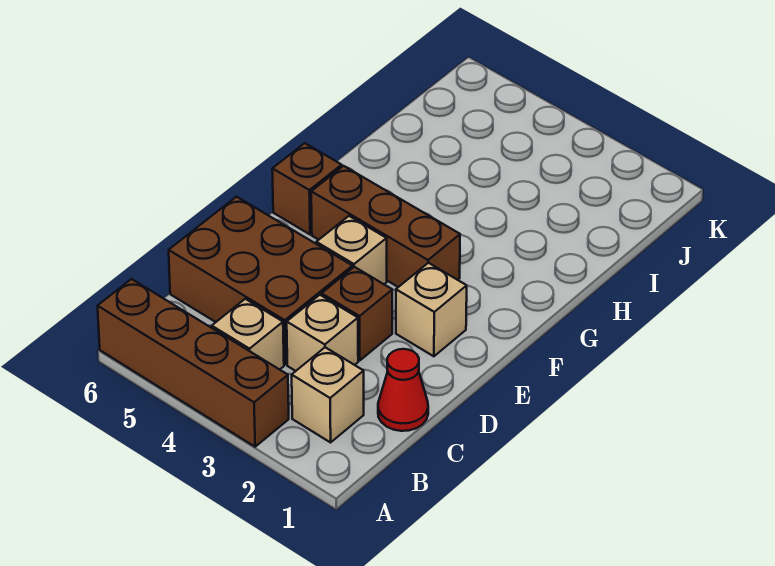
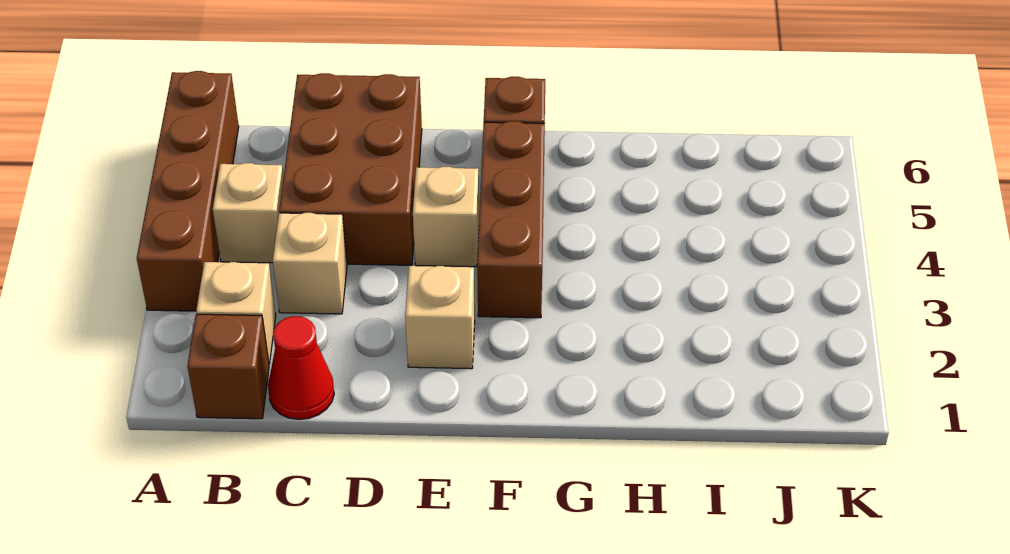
brown 1x1 brick [322,267,392,361] -> brown 1x1 brick moved to [187,314,269,419]

